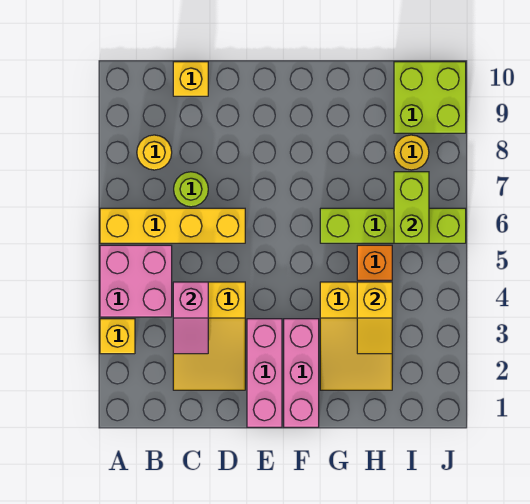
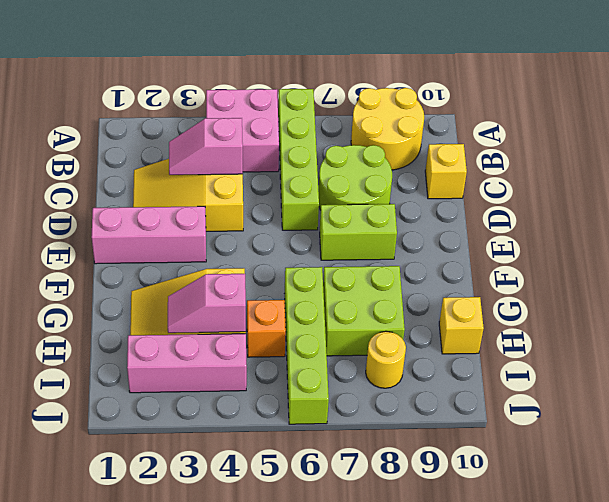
yellow 1x1 brick [100,319,135,354] -> yellow 1x1 brick moved to [439,297,484,354]
yellow 1x4 brick [100,208,245,243] -> lime 1x4 brick [278,89,319,230]
yellow 1x1 round brick [137,135,172,170] -> yellow 2x2 round brick [351,88,424,170]
lime 1x1 round brick [174,172,208,207] -> lime 2x2 round brick [318,145,392,210]
pink 1x3 brick [284,319,319,427] -> pink 1x3 brick moved to [127,334,247,393]
yellow 1x2 slope [357,282,392,354] -> pink 1x2 slope [168,274,246,333]
lime 1x2 brick [394,172,429,243] -> lime 1x2 brick moved to [320,204,397,260]
lime 2x2 brick [394,62,466,133] -> lime 2x2 brick moved to [323,266,405,356]

